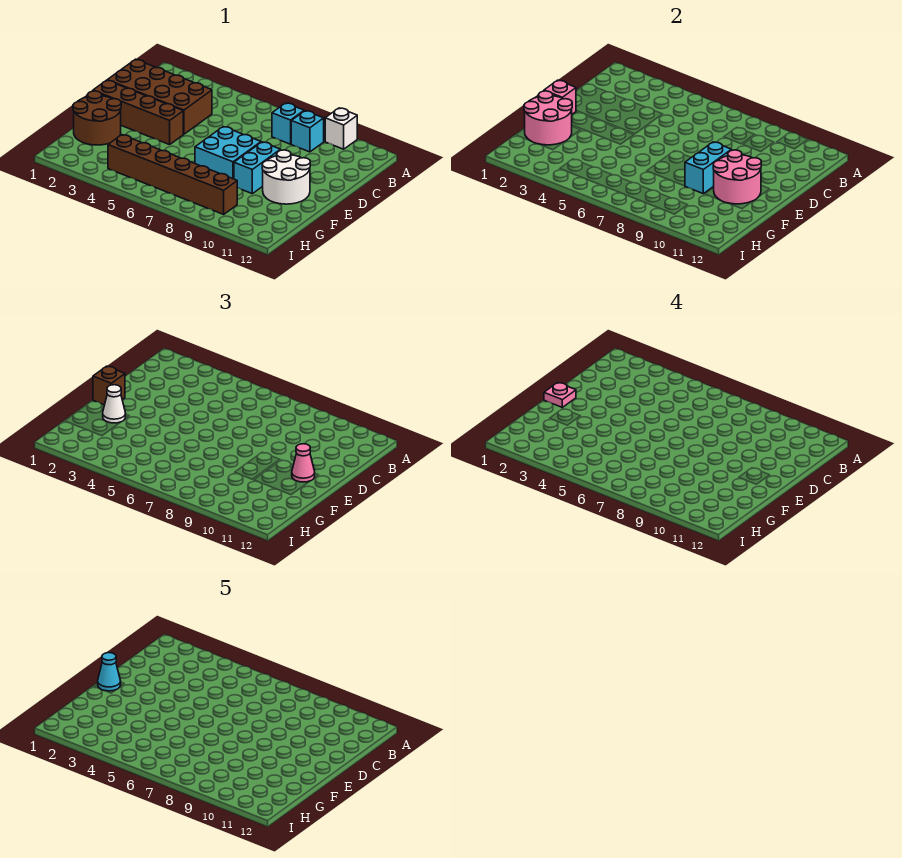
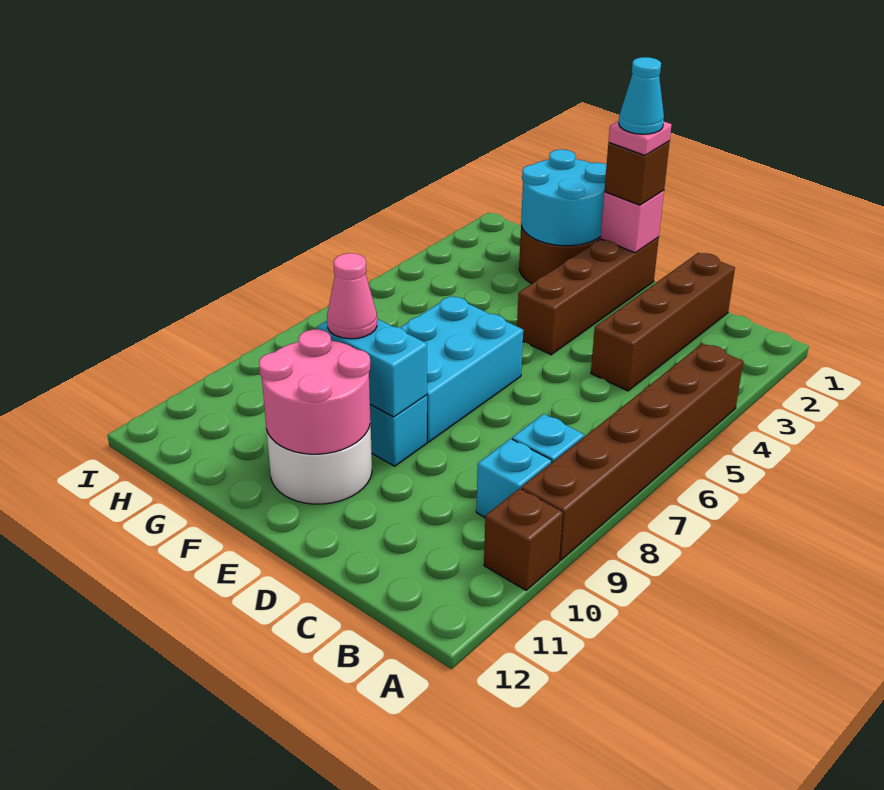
white 1x1 brick [325,108,357,149] -> brown 1x1 brick [484,488,563,590]
brown 2x4 brick [107,59,212,134] -> brown 1x4 brick [591,253,735,391]
cyan 2x2 brick [195,127,261,179] -> cyan 2x3 brick [400,296,523,442]
pink 1x1 cone [292,444,315,482] -> pink 1x1 cone moved to [327,253,377,339]
pink 2x2 round brick [524,91,572,145] -> cyan 2x2 round brick [521,150,607,246]
white 1x1 cone [103,385,126,423] -> none
brown 1x6 brick [108,135,237,214] -> brown 1x6 brick moved to [521,343,743,560]

